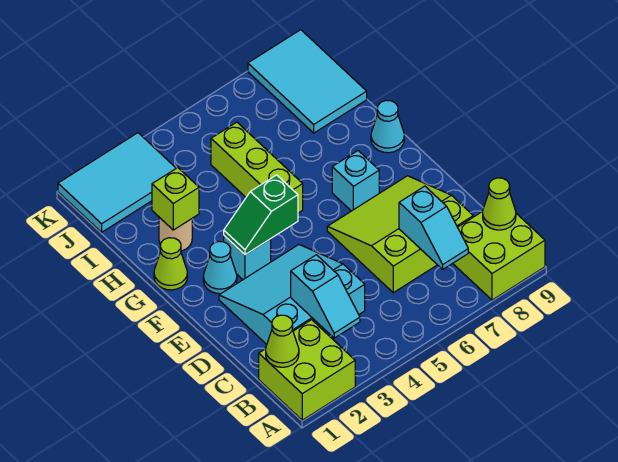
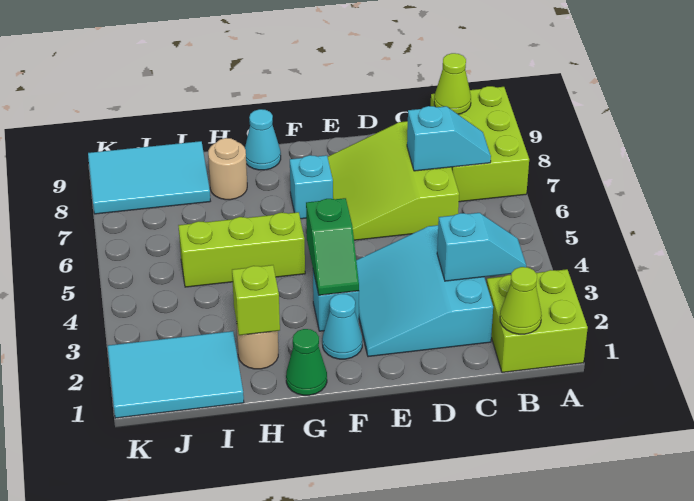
lime 2x2 brick [453,211,545,300] -> lime 2x3 brick [431,86,529,202]
lime 1x1 cone [154,238,187,290] -> green 1x1 cone [286,329,327,395]
none -> tan 1x1 round brick [208,138,247,200]
cyan 2x3 tile [58,133,176,232] -> cyan 2x3 tile turned to [108,331,244,418]

